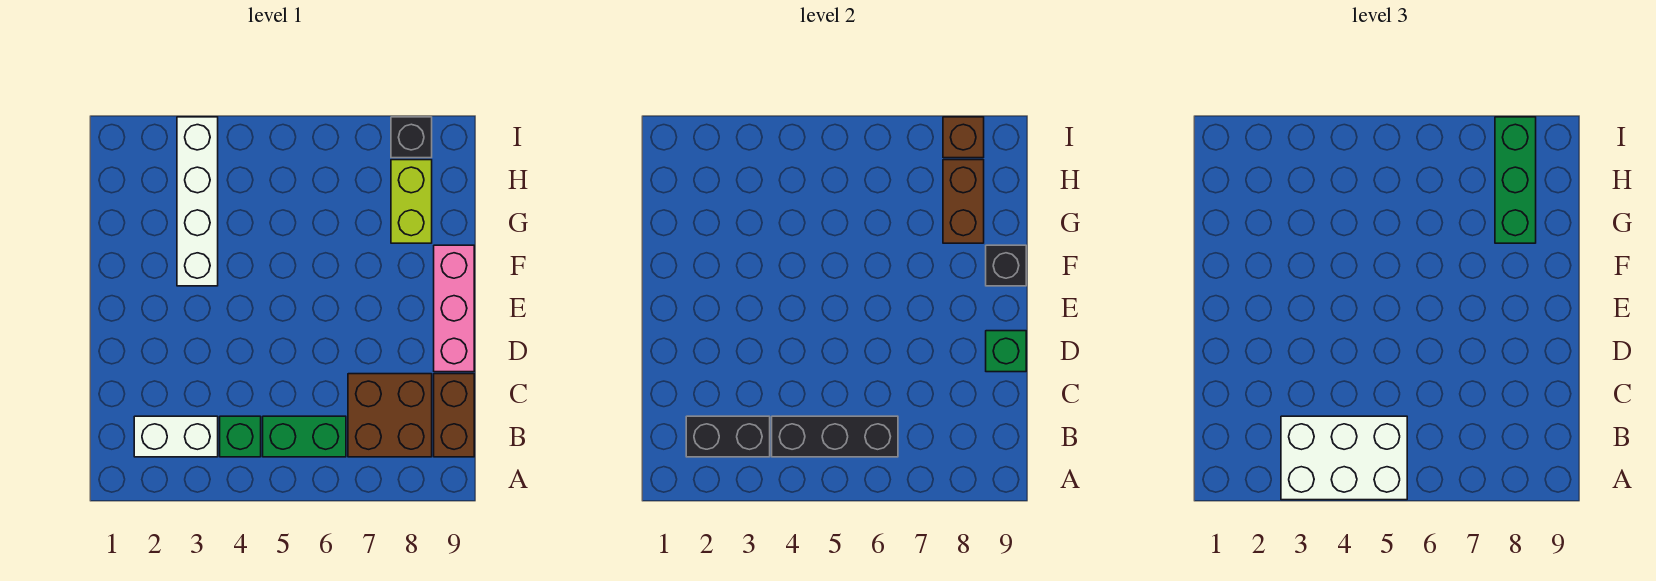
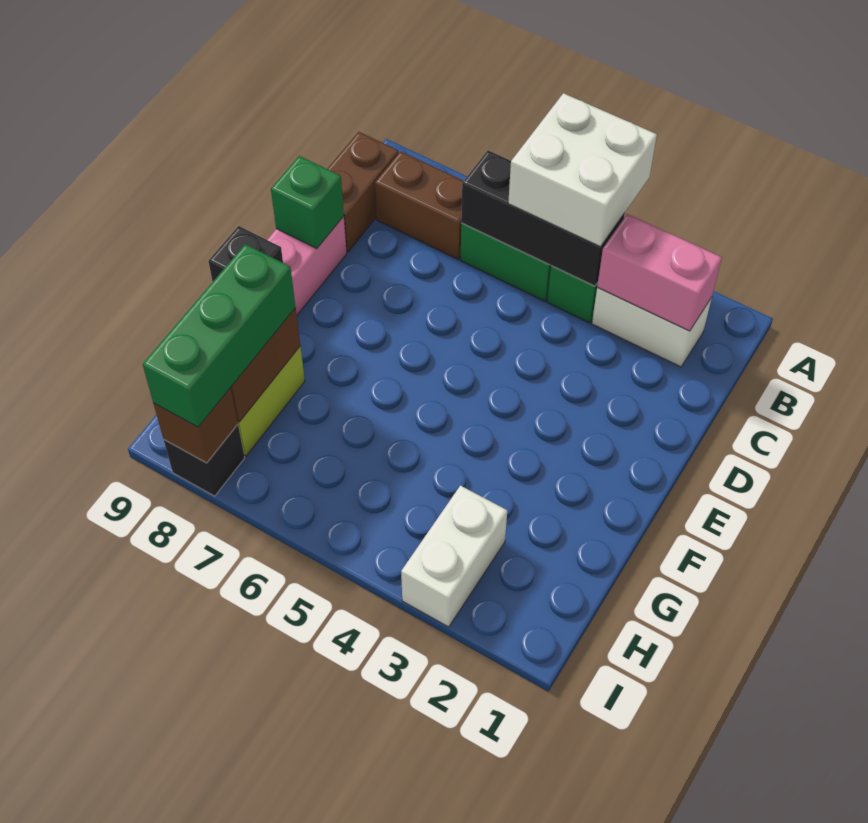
white 2x3 brick [1281,416,1407,500] -> white 2x2 brick [508,93,657,247]
black 1x2 brick [686,416,770,457] -> pink 1x2 brick [597,214,722,331]
brown 2x2 brick [348,374,432,457] -> brown 1x2 brick [375,151,463,259]
white 1x4 brick [177,117,218,286] -> white 1x2 brick [401,486,507,627]

